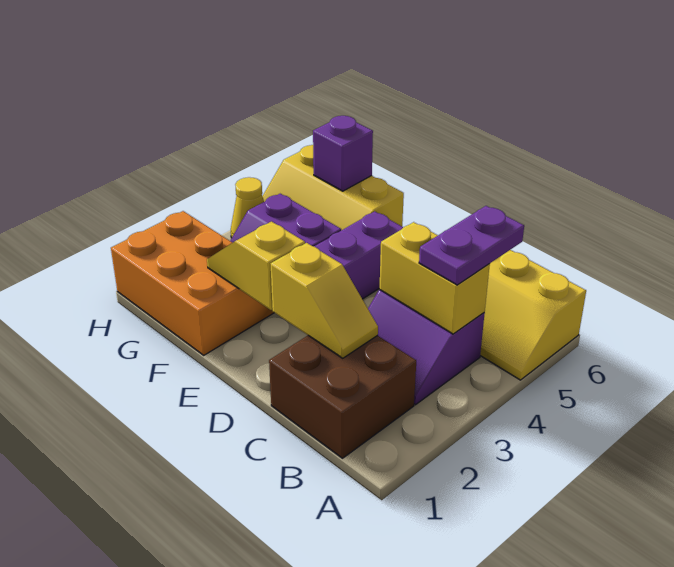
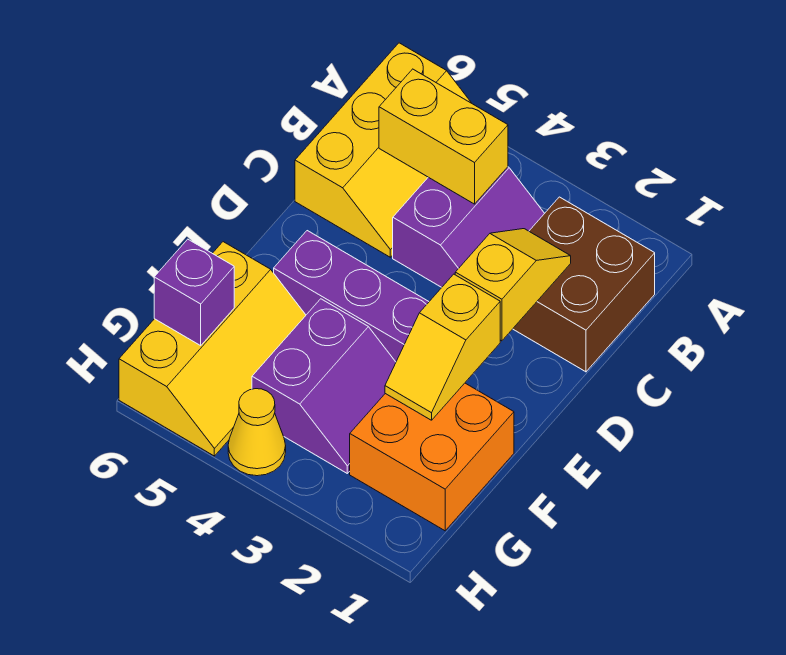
yellow 1x2 brick [379,222,490,334] -> yellow 1x2 brick turned to [379,69,508,204]
purple 1x2 plate [419,206,524,285] -> none
orange 2x3 brick [111,211,274,355] -> orange 2x2 brick [350,383,514,531]

